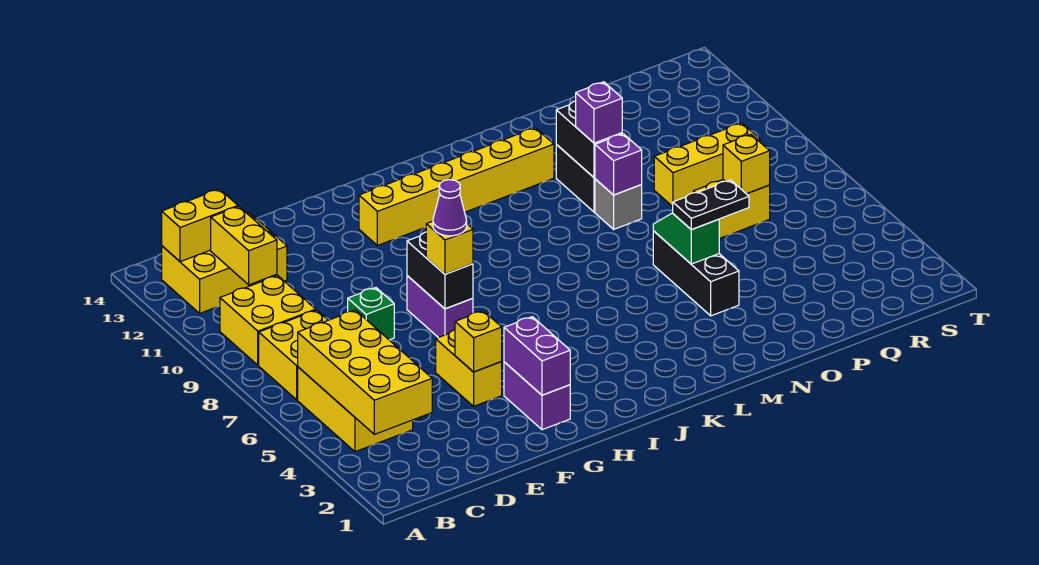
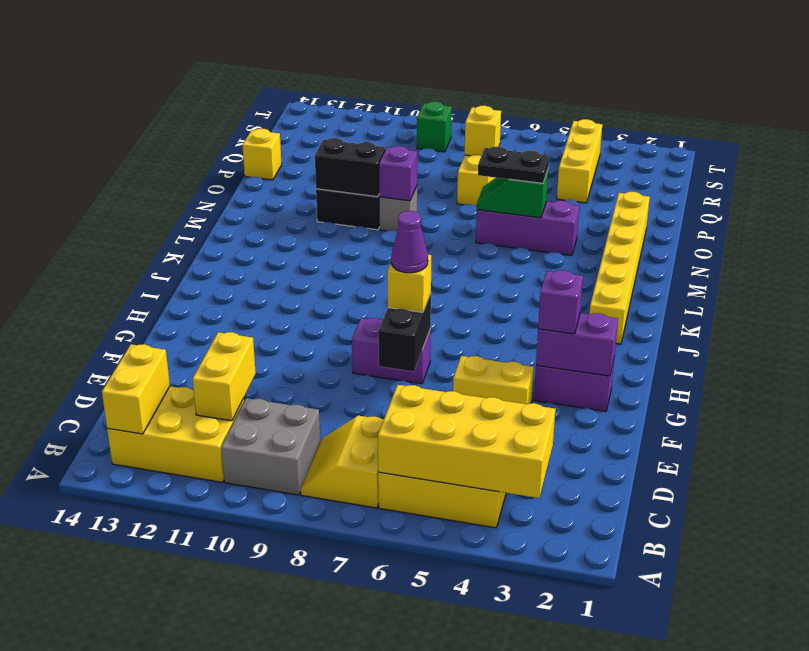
yellow 2x2 brick [259,310,328,400] -> yellow 2x2 slope [301,416,383,508]
yellow 2x2 brick [220,276,316,365] -> grey 2x2 brick [221,398,320,495]
yellow 2x3 brick [162,213,287,313] -> yellow 2x3 brick turned to [107,386,244,482]
yellow 1x2 brick [211,206,277,285] -> yellow 1x2 brick turned to [193,332,256,421]
green 1x1 brick [348,288,394,340] -> green 1x1 brick moved to [417,102,452,152]
yellow 1x1 brick [455,311,502,372] -> yellow 1x1 brick moved to [243,129,282,180]
black 1x2 brick [407,232,473,309] -> black 1x2 brick turned to [378,293,431,371]
yellow 1x6 brick [359,128,554,246] -> yellow 1x6 brick moved to [589,192,650,344]
black 1x3 brick [653,231,739,316] -> purple 1x3 brick [476,201,579,256]
black 1x2 plate [673,180,749,230] -> black 1x2 plate turned to [478,146,549,183]
purple 1x1 brick [576,82,622,143] -> purple 1x1 brick moved to [538,270,583,334]
yellow 1x3 brick [654,123,760,207] -> yellow 1x3 brick moved to [557,119,602,203]

